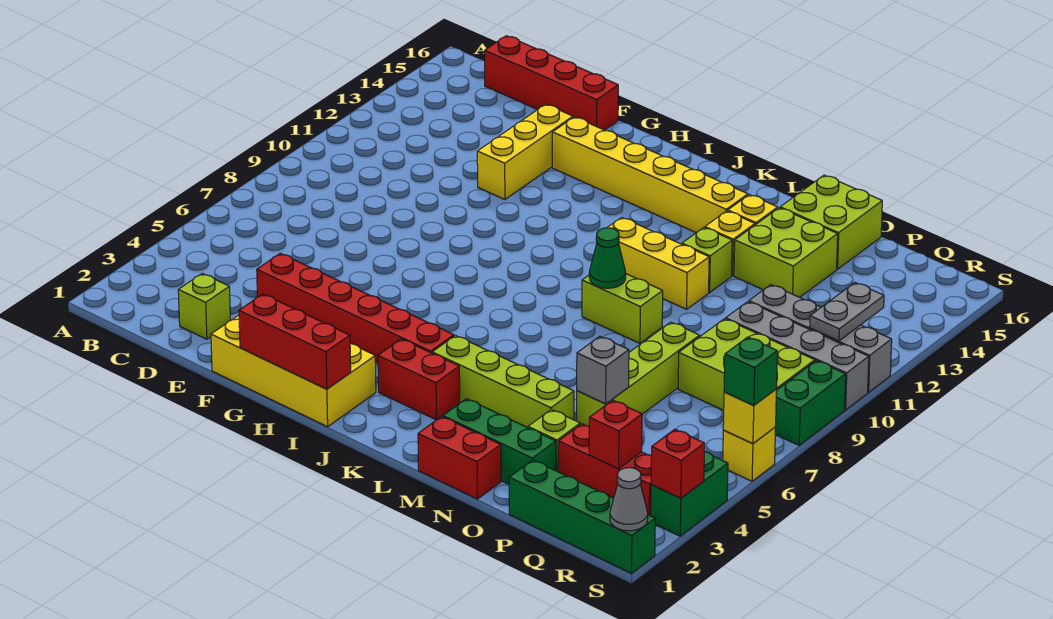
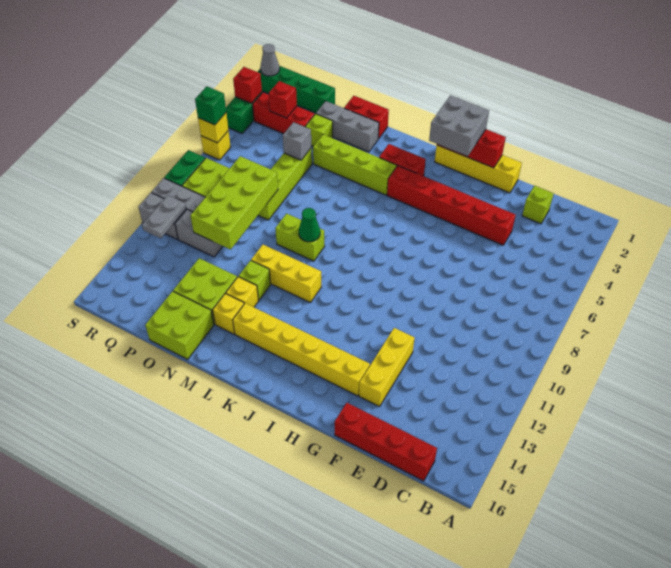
yellow 2x4 brick [211,315,376,427] -> yellow 1x4 brick [435,145,522,193]
none -> grey 2x2 brick [429,95,489,156]
green 1x3 brick [443,399,556,484] -> grey 1x3 brick [316,101,379,152]
none -> lime 2x4 brick [190,156,278,249]

